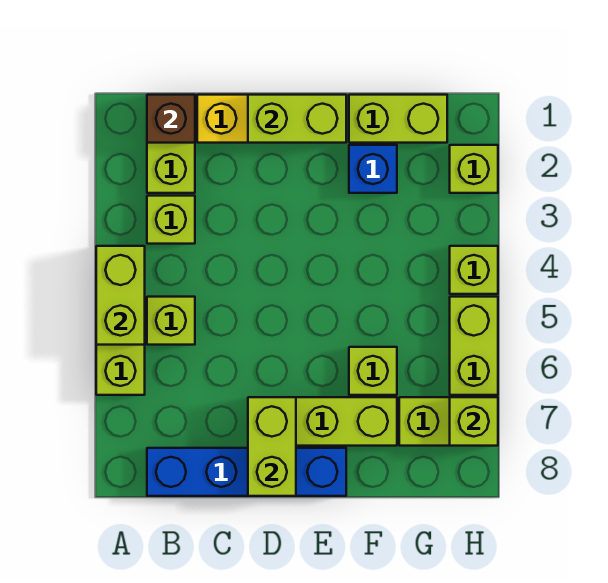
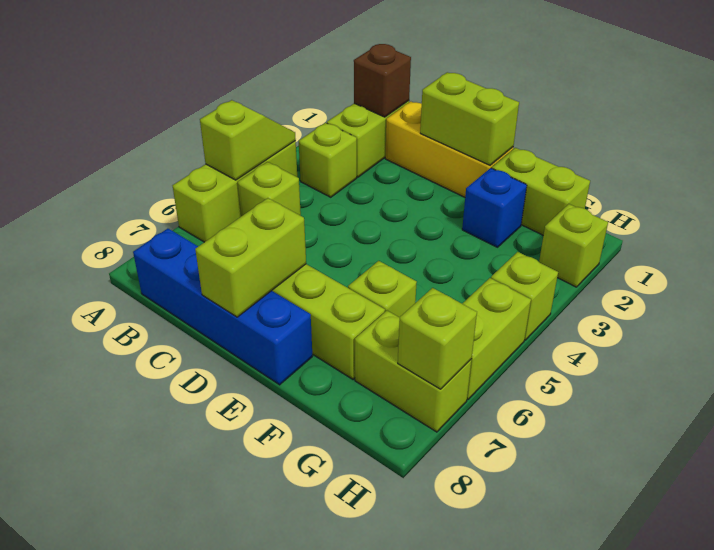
lime 1x2 brick [96,246,145,345] -> lime 1x2 slope [200,100,296,180]

